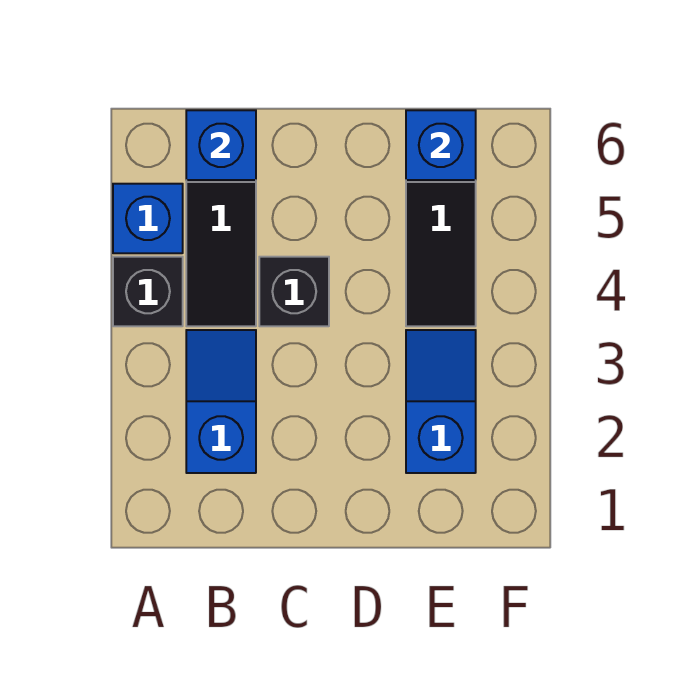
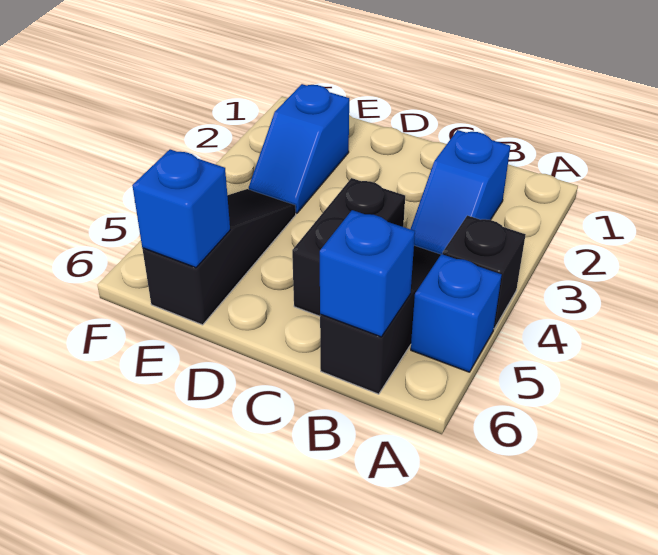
black 1x1 brick [259,257,329,326] -> black 1x2 brick [292,178,405,316]

